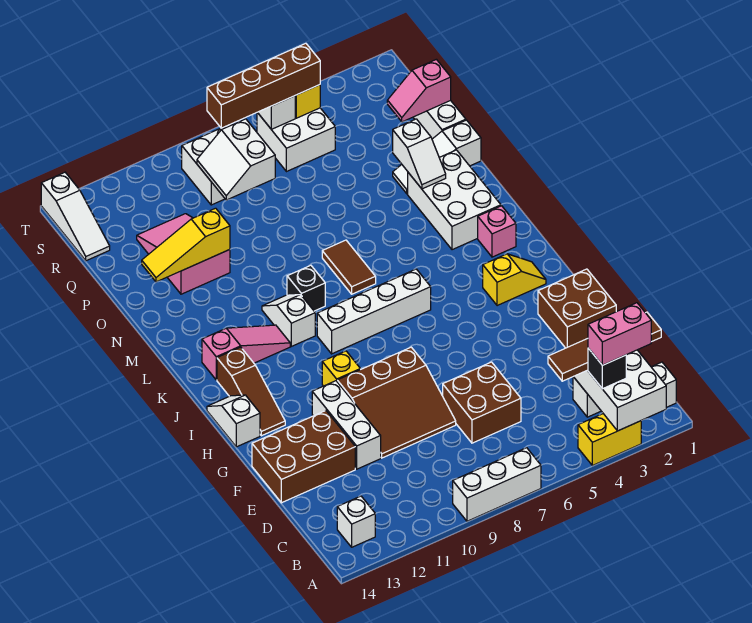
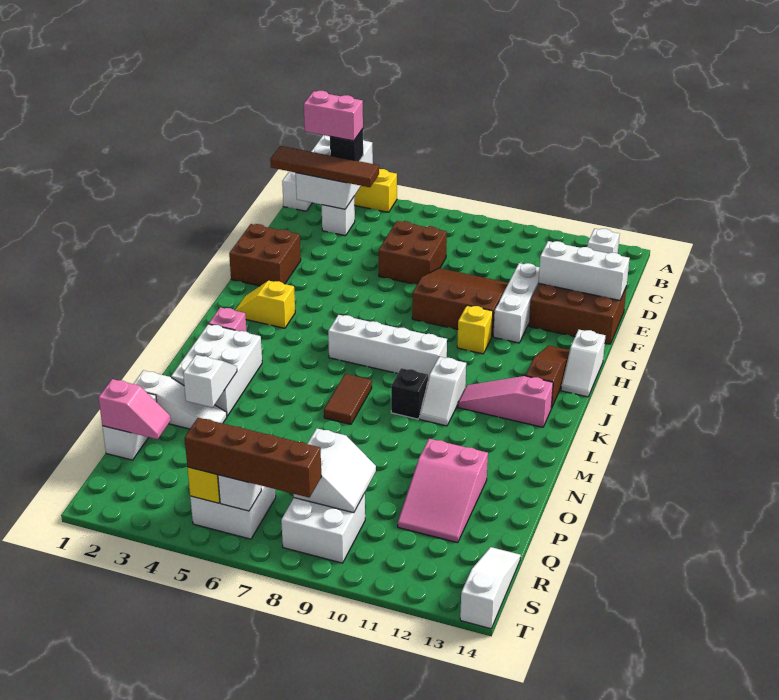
white 1x3 brick [453,448,541,521] -> white 1x3 brick moved to [539,241,630,300]
yellow 1x3 slope [142,208,230,282] -> none

